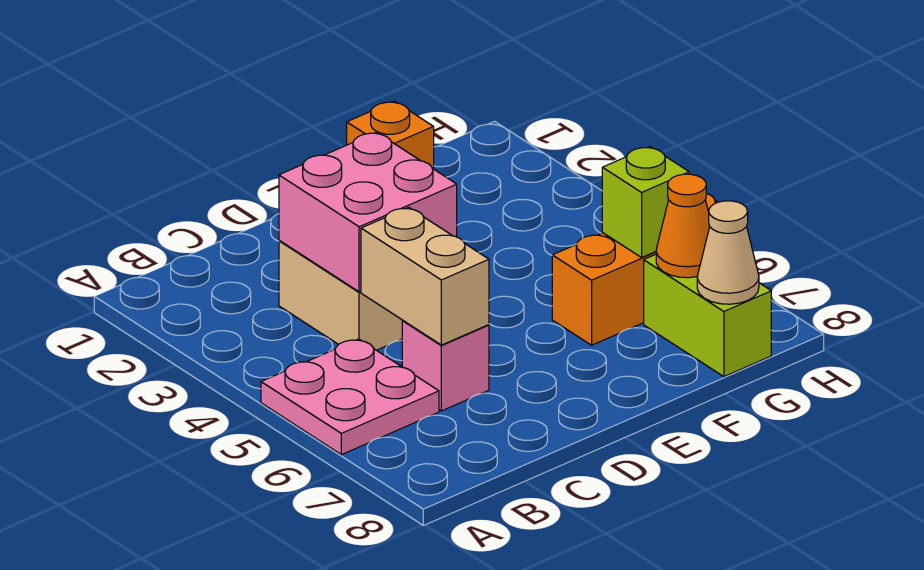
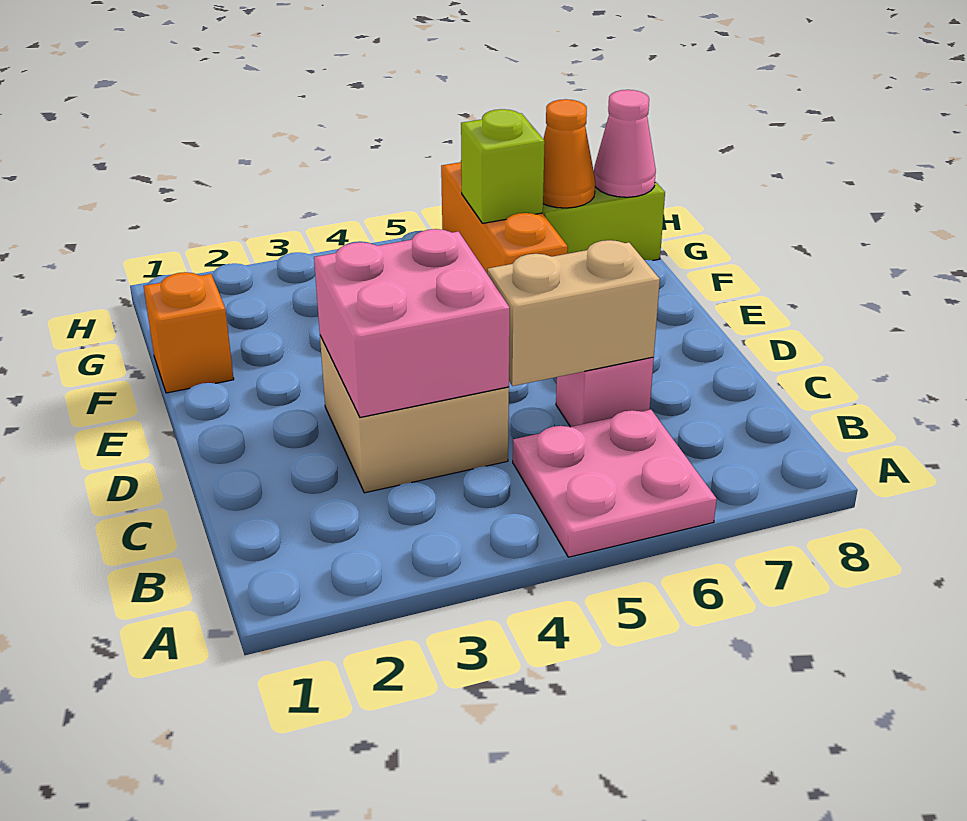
tan 1x1 cone [697,201,759,304] -> pink 1x1 cone [594,90,656,197]

